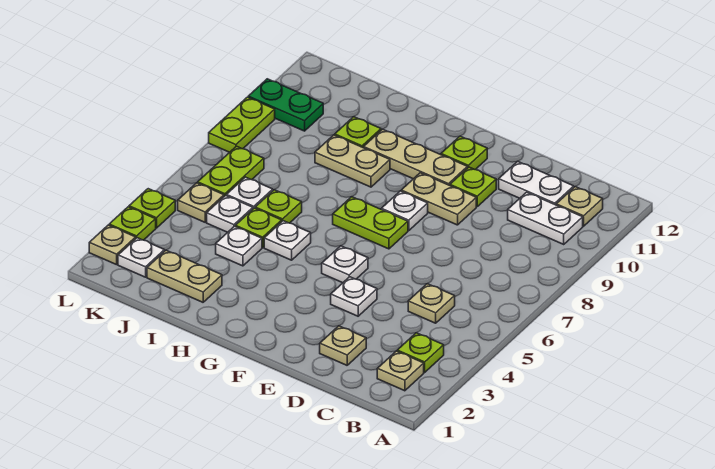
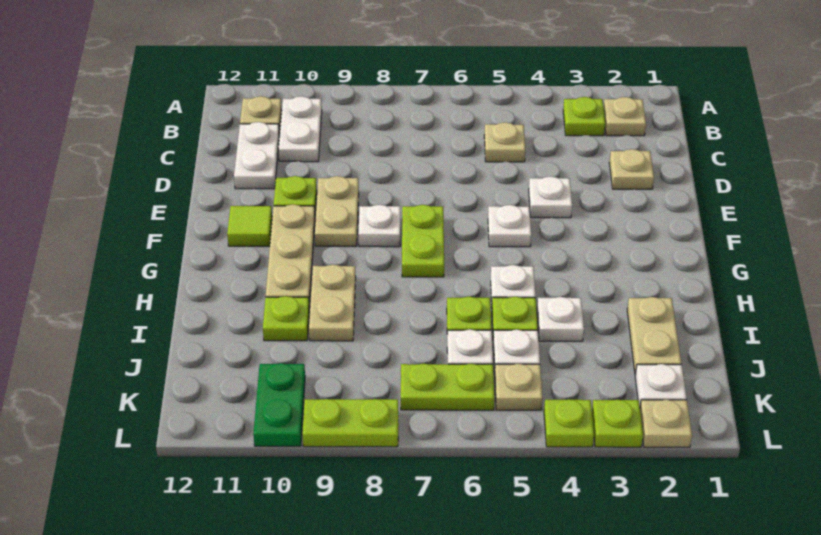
lime 1x1 plate [441,136,487,170] -> lime 1x1 tile [227,206,272,246]

